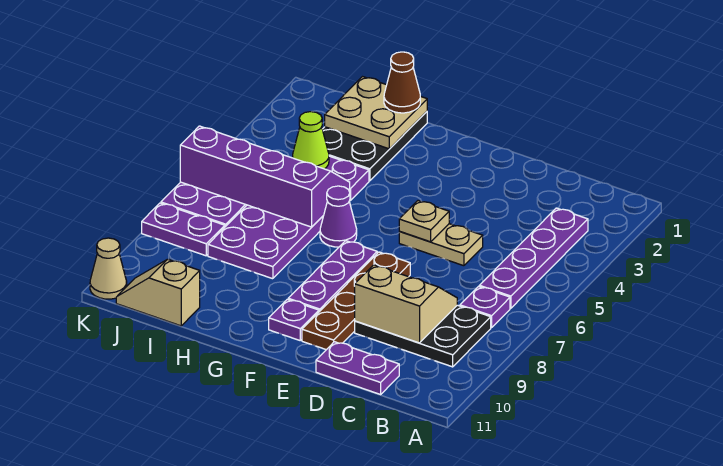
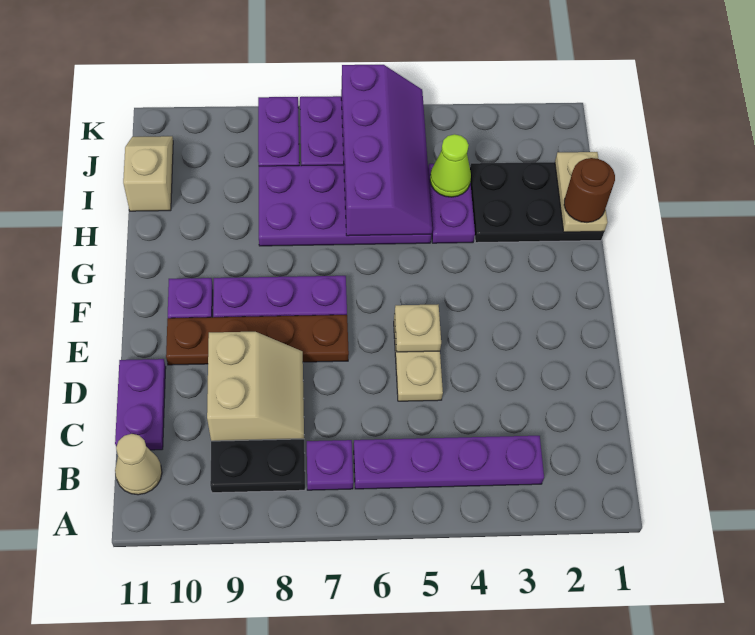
purple 1x1 cone [320,186,357,247] -> none
tan 2x2 plate [325,77,427,149] -> tan 1x2 plate [555,152,607,232]
brown 1x1 cone [384,52,420,113] -> brown 1x1 round brick [564,158,615,223]
tan 1x1 cone [90,238,127,299] -> tan 1x1 cone moved to [115,434,162,495]

